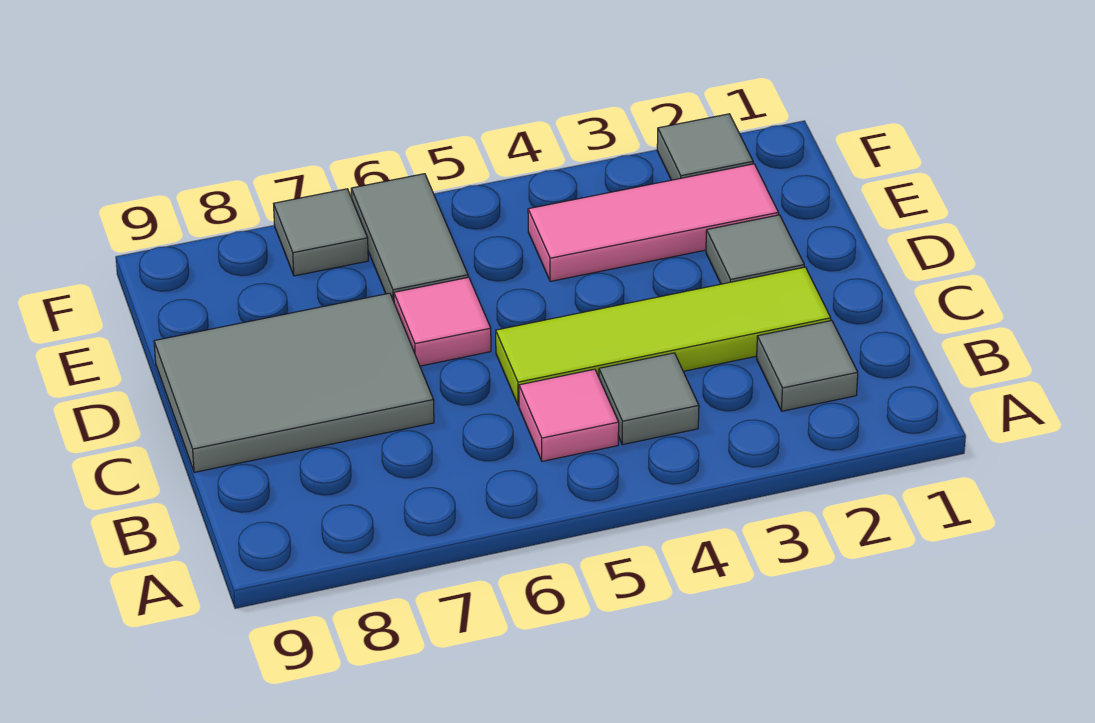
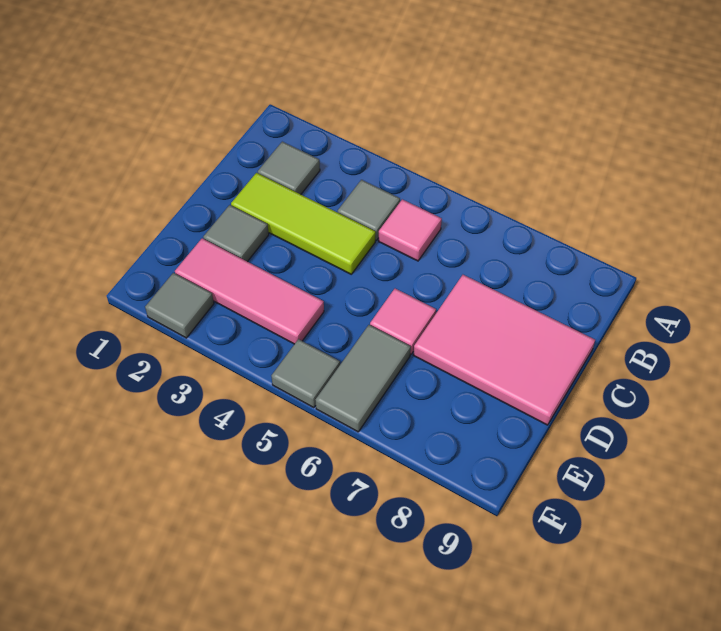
lime 1x4 tile [496,267,831,405] -> lime 1x3 tile [231,173,376,274]
grey 2x3 tile [154,293,434,472] -> pink 2x3 tile [414,275,595,425]
grey 1x1 tile [274,189,368,276] -> grey 1x1 tile moved to [272,339,340,408]

